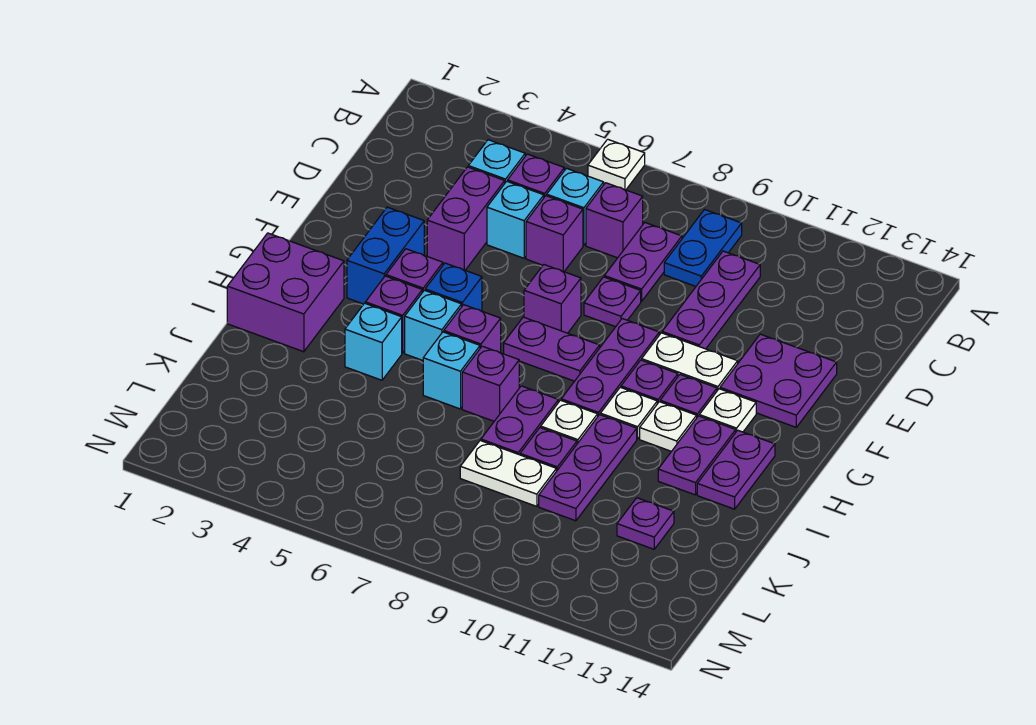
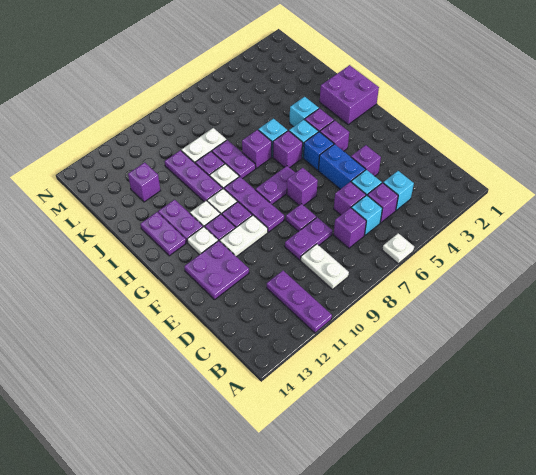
blue 1x2 plate [664,210,742,286] -> white 1x2 plate [301,244,349,289]
purple 1x2 plate [604,223,682,301] -> purple 1x2 plate turned to [285,217,332,260]
purple 1x3 plate [662,251,760,349] -> purple 1x3 plate moved to [267,271,332,333]
purple 1x2 brick [427,167,505,270] -> purple 1x1 brick [351,145,381,176]
blue 1x2 brick [347,207,424,304] -> blue 1x2 brick moved to [318,144,365,189]
purple 1x1 plate [617,498,674,549] -> purple 1x1 brick [128,162,161,202]

